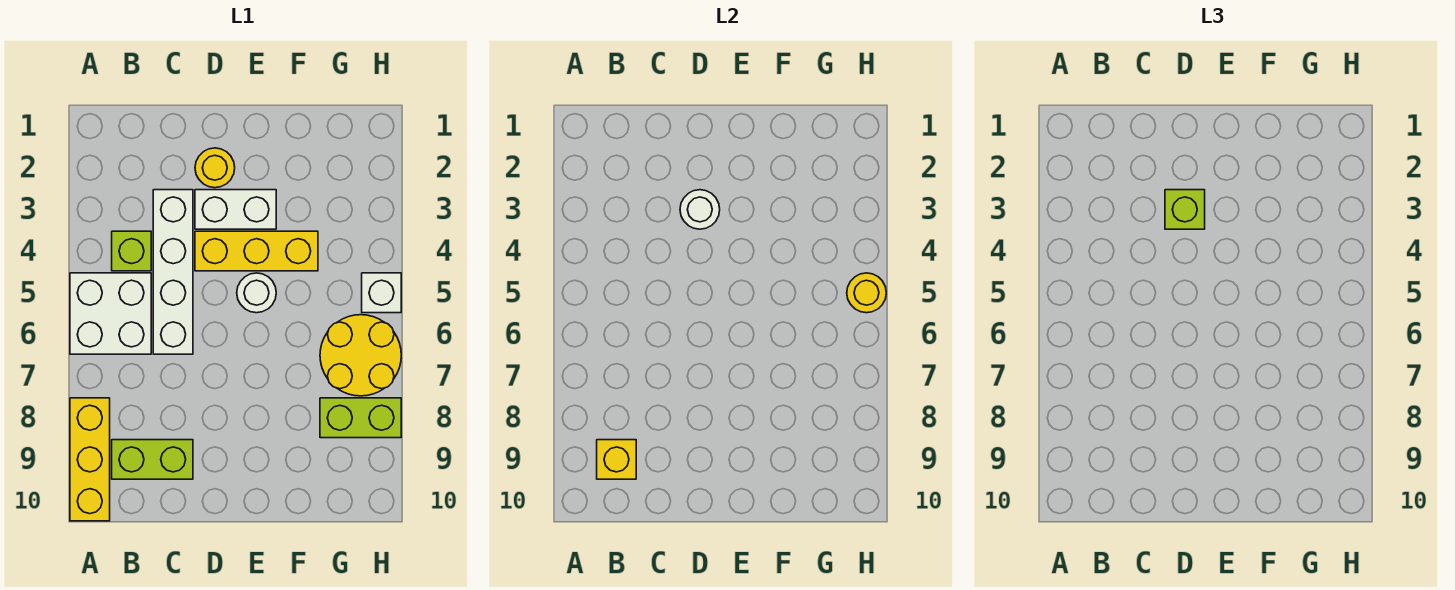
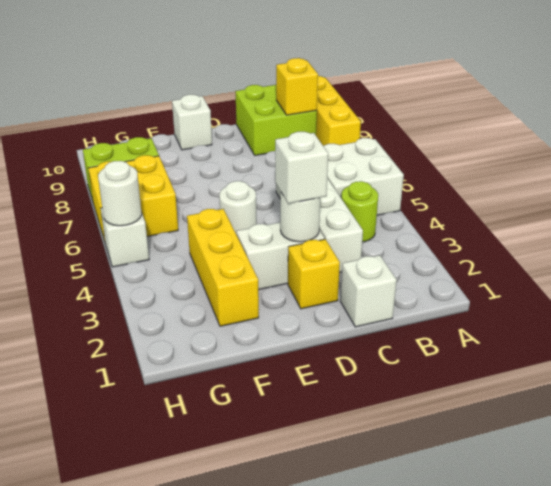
lime 1x1 brick [112,231,151,271] -> lime 1x1 round brick [341,181,378,242]
lime 1x2 brick [112,440,193,479] -> lime 2x2 brick [236,85,317,155]
none -> white 1x1 brick [340,255,397,327]
yellow 1x1 round brick [195,148,235,188] -> yellow 1x1 brick [288,239,340,309]
lime 1x1 brick [1165,190,1205,229] -> white 1x1 brick [275,132,328,204]
yellow 1x3 brick [195,231,318,271] -> yellow 1x3 brick turned to [187,209,259,326]
none -> white 1x1 brick [172,95,212,150]
yellow 2x2 round brick [320,315,401,396] -> yellow 2x2 brick [88,155,178,244]
yellow 1x1 round brick [847,273,886,313] -> white 1x1 round brick [98,161,142,226]

